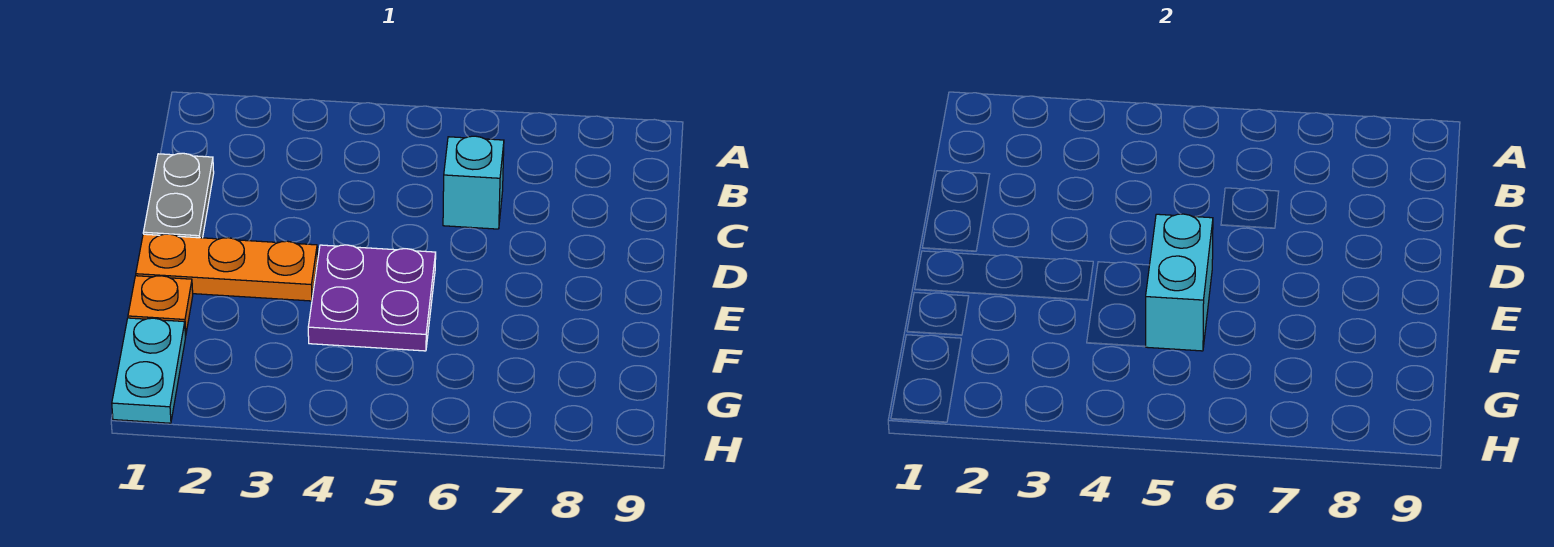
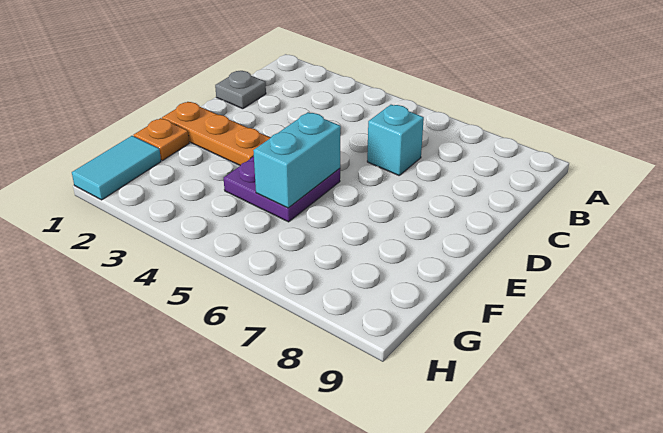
grey 1x2 plate [143,153,214,238] -> grey 1x1 plate [215,71,266,109]
cyan 1x2 plate [112,318,185,423] -> cyan 1x2 tile [72,136,161,200]

